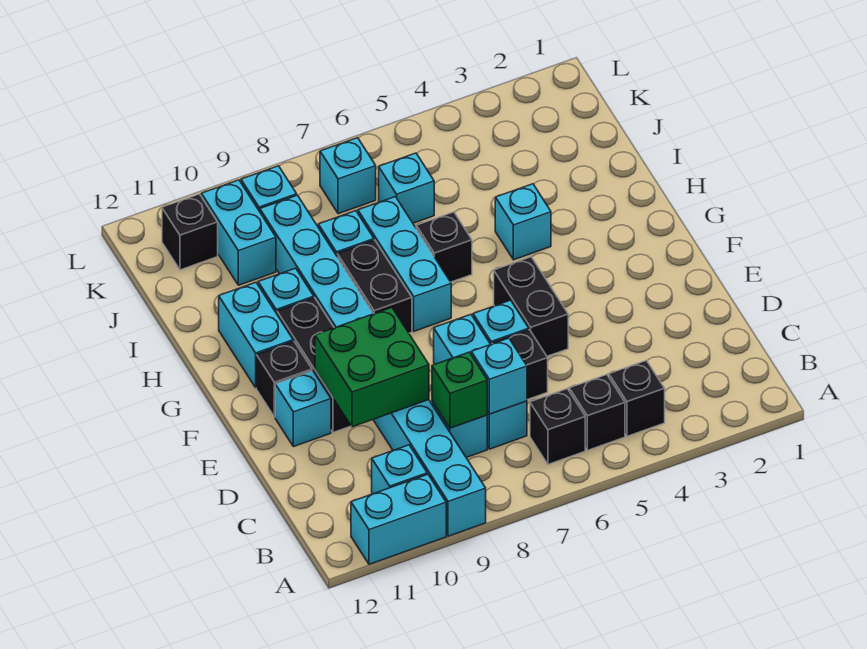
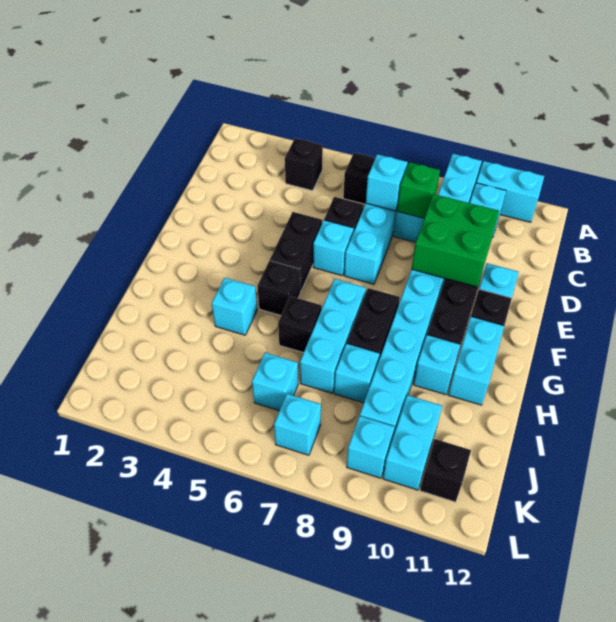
black 1x1 brick [569,375,625,450] -> black 1x1 brick moved to [258,261,300,315]

